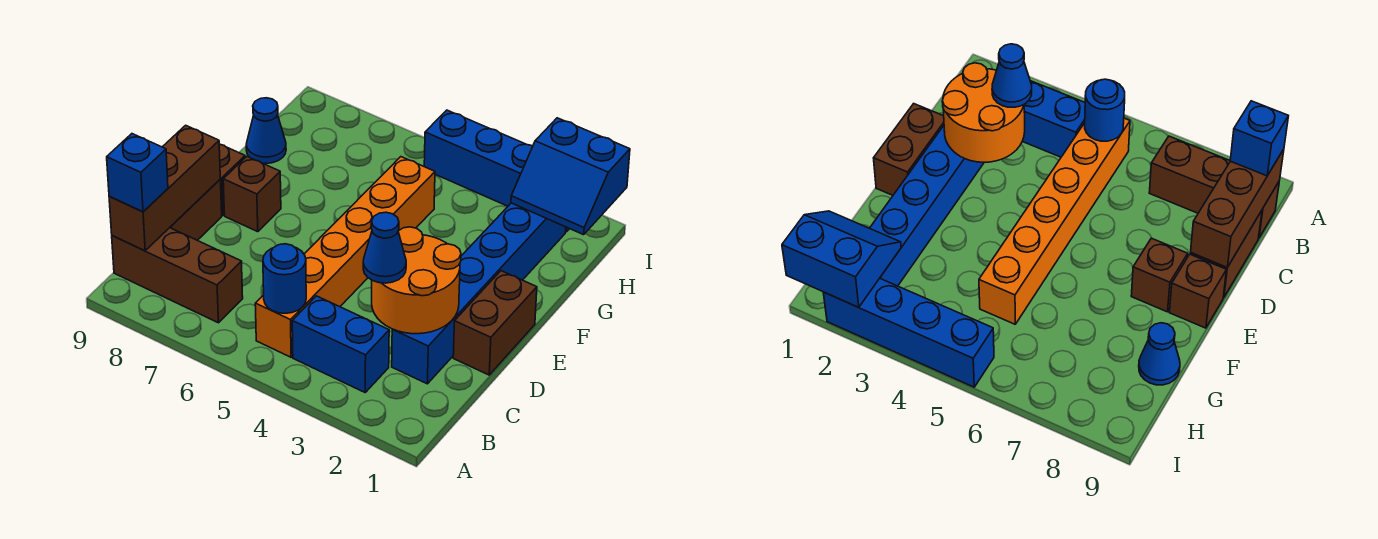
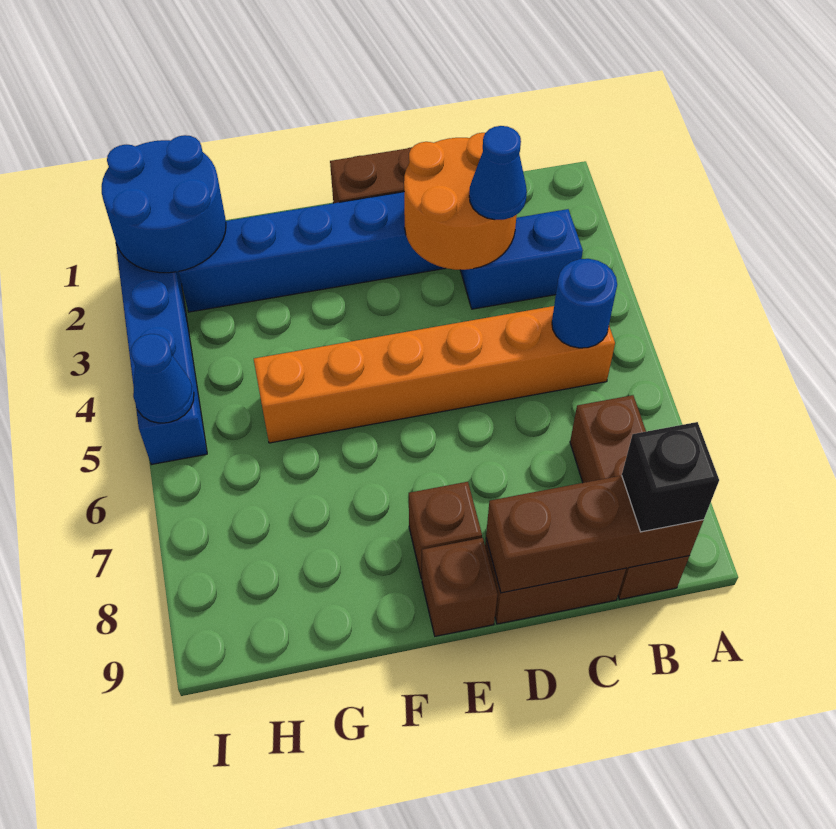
blue 1x2 brick [292,296,389,392] -> blue 1x2 brick turned to [460,209,583,309]
blue 1x1 brick [107,134,168,212] -> black 1x1 brick [622,422,719,532]
blue 1x1 cone [246,98,286,163] -> blue 1x1 cone moved to [131,334,194,423]
blue 2x2 slope [511,118,630,235] -> blue 2x2 round brick [102,135,226,273]

